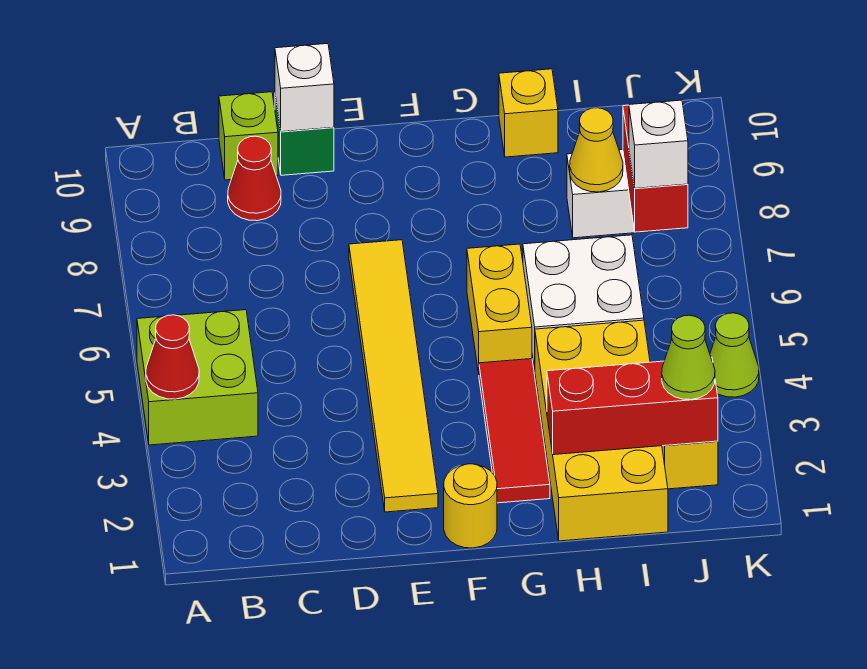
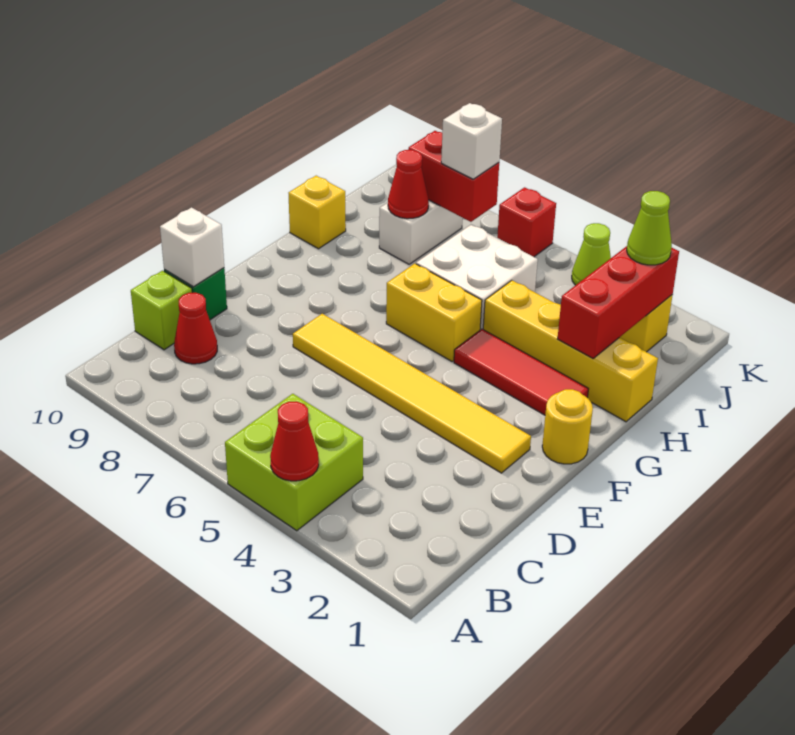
yellow 2x4 brick [535,320,668,541] -> yellow 1x4 brick [483,280,658,422]
yellow 1x1 cone [570,108,623,192] -> red 1x1 cone [388,150,429,219]
none -> red 1x1 brick [497,187,556,257]

